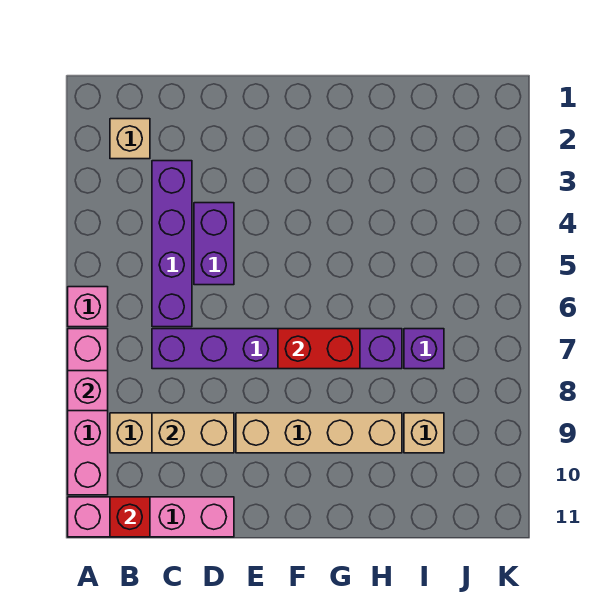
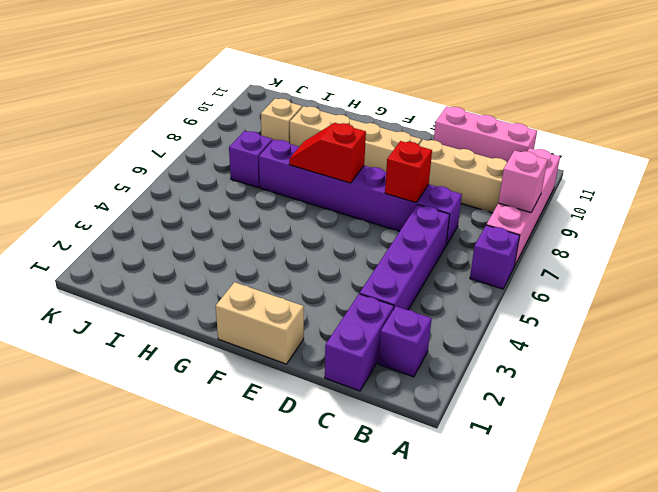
pink 1x1 brick [68,287,108,327] -> purple 1x1 brick [470,225,520,289]
pink 1x4 brick [68,497,234,537] -> pink 1x3 brick [434,107,537,162]
tan 1x1 brick [110,119,150,159] -> purple 1x1 brick [378,306,432,377]
red 1x1 brick [110,497,150,537] -> red 1x1 brick moved to [385,141,432,203]
tan 1x2 brick [152,413,234,453] -> tan 1x2 brick moved to [216,282,304,364]
purple 1x2 brick [194,203,234,285] -> purple 1x2 brick moved to [325,294,394,391]
red 1x2 brick [278,329,360,369] -> red 1x2 slope [289,123,366,183]

